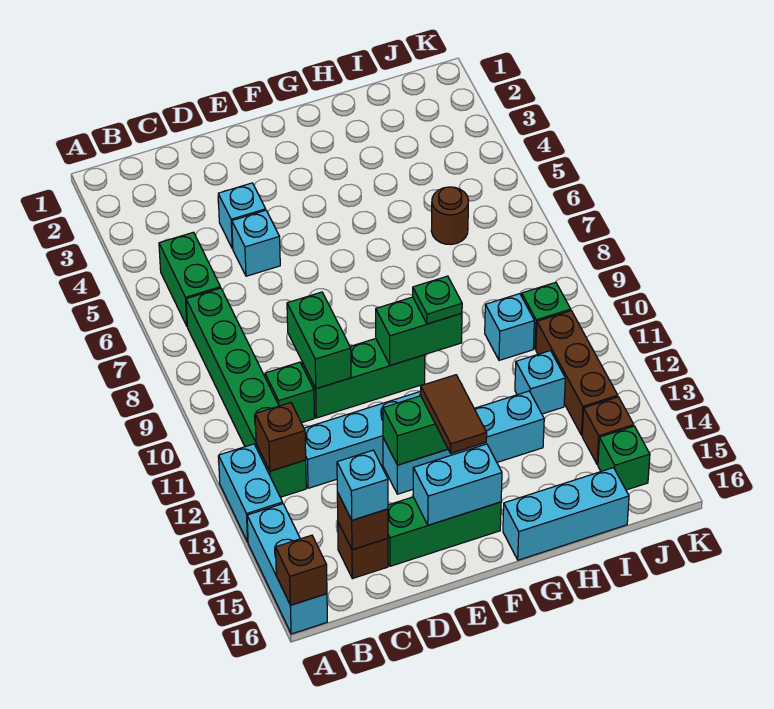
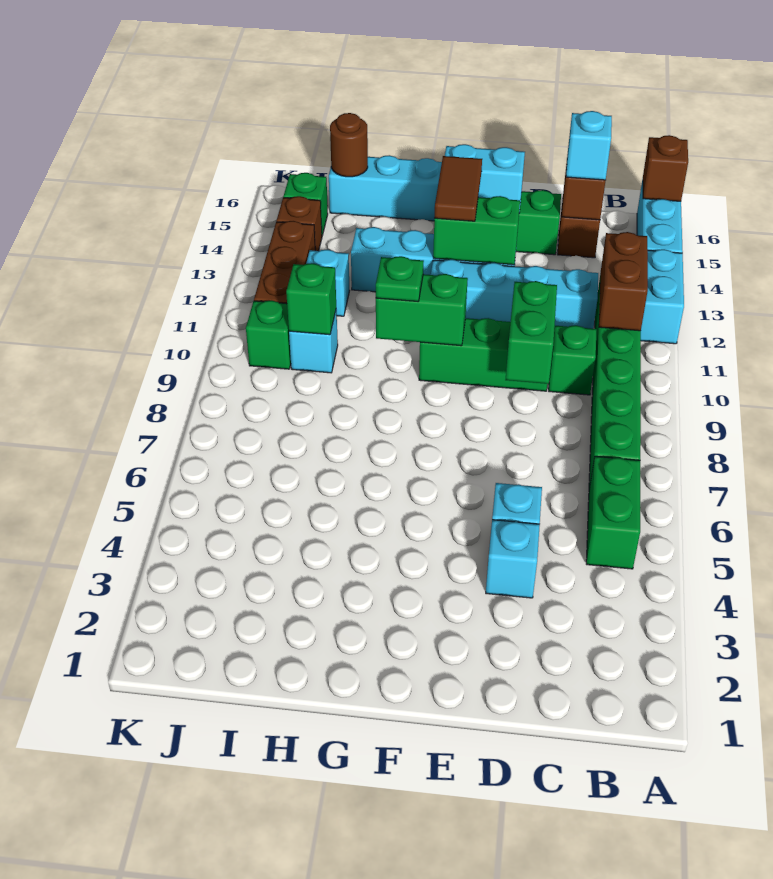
brown 1x1 brick [255,402,306,471] -> brown 1x2 brick [599,232,648,331]
brown 1x1 round brick [431,187,469,245] -> brown 1x1 round brick moved to [330,113,368,177]
none -> green 1x1 brick [286,263,336,335]

